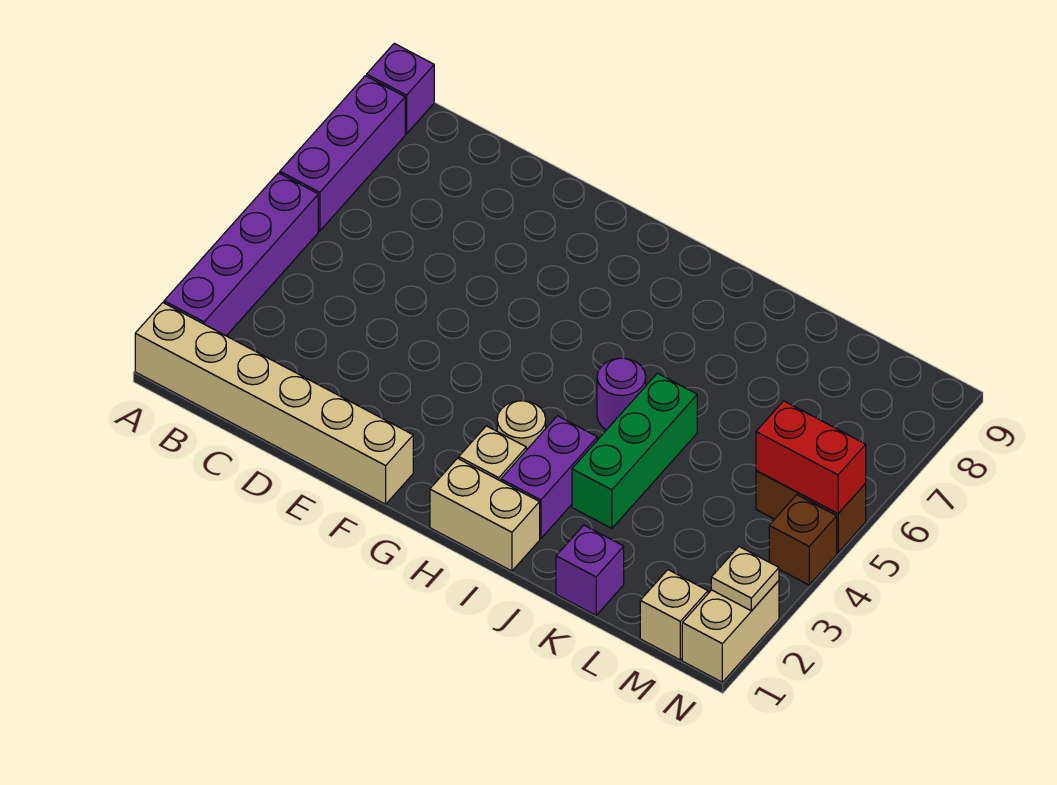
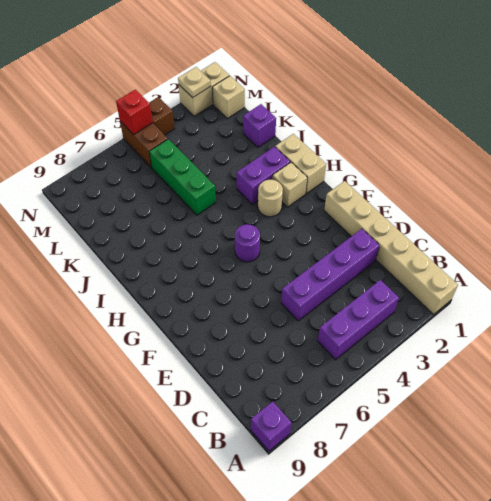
purple 1x4 brick [164,173,318,336] -> purple 1x4 brick moved to [281,229,380,321]
purple 1x3 brick [280,76,405,231] -> purple 1x3 brick moved to [318,280,399,360]
purple 1x1 round brick [597,358,646,430] -> purple 1x1 round brick moved to [235,224,260,262]
green 1x3 brick [572,373,697,528] -> green 1x3 brick turned to [149,139,216,215]
red 1x2 brick [756,401,866,514] -> red 1x1 brick [116,90,153,135]

